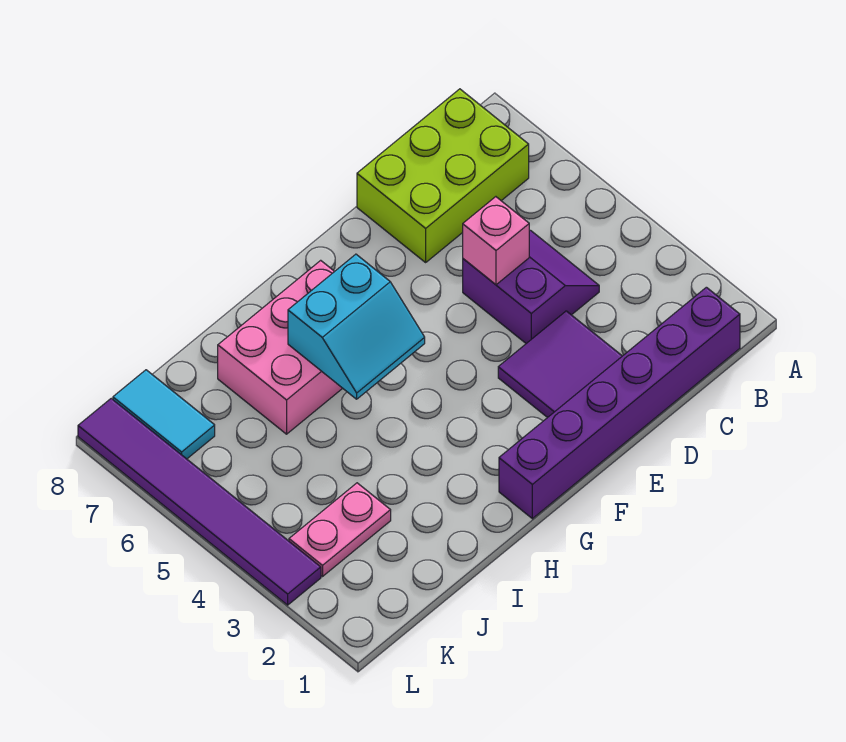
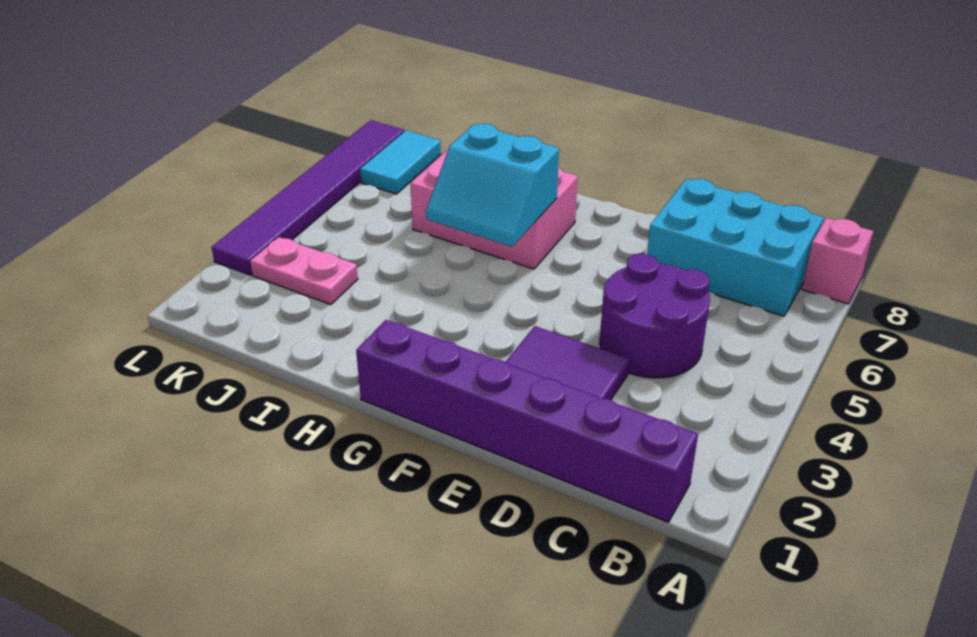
lime 2x3 brick [357,89,529,262] -> cyan 2x3 brick [647,179,824,316]
purple 2x2 slope [463,230,599,343] -> purple 2x2 round brick [600,254,710,378]
pink 1x1 brick [463,197,529,285] -> pink 1x1 brick moved to [802,218,873,304]

